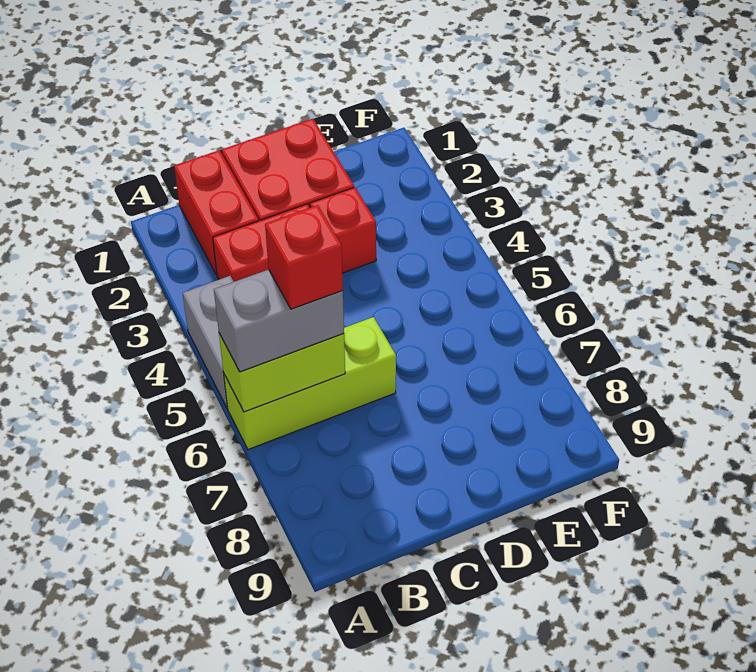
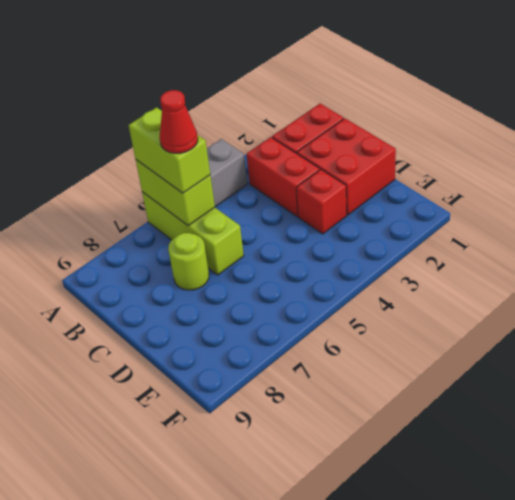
grey 1x2 brick [214,270,344,372] -> lime 1x2 brick [129,108,210,193]
red 1x1 brick [265,205,343,309] -> red 1x1 cone [160,90,198,153]
none -> lime 1x1 round brick [168,233,209,290]

